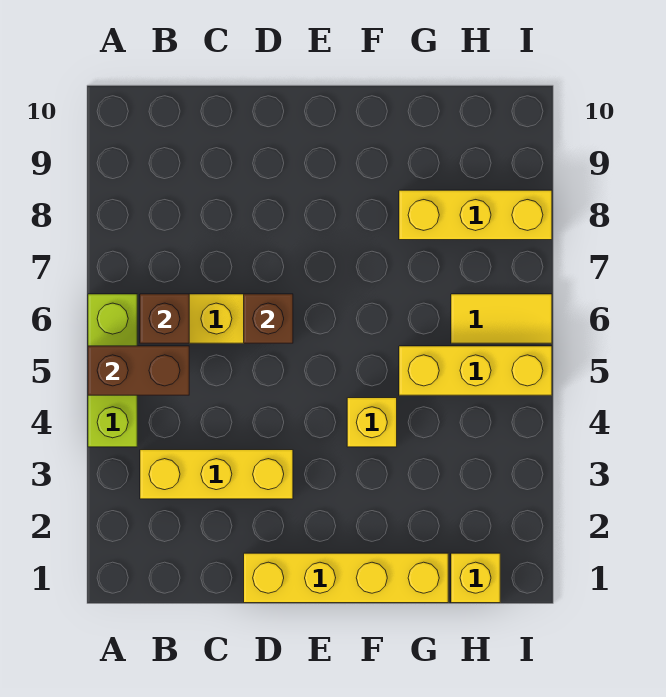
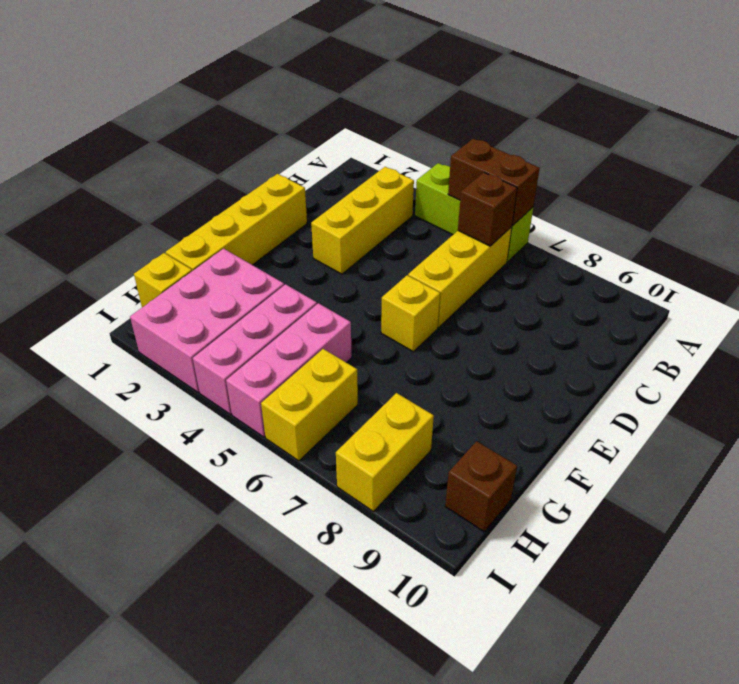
brown 1x2 brick [88,346,189,395] -> brown 1x2 brick turned to [448,139,540,225]
brown 1x1 brick [244,294,293,343] -> brown 1x1 brick moved to [445,441,517,532]
yellow 1x1 brick [347,398,397,447] -> yellow 1x1 brick moved to [381,275,440,352]
none -> pink 2x3 brick [130,249,284,392]
none -> pink 1x3 brick [193,284,317,414]
yellow 1x3 brick [399,346,552,395] -> pink 1x3 brick [226,303,352,437]
yellow 1x3 brick [399,190,552,240] -> yellow 1x2 brick [336,393,434,512]
yellow 1x2 tile [451,294,552,343] -> yellow 1x2 brick [261,349,358,461]

